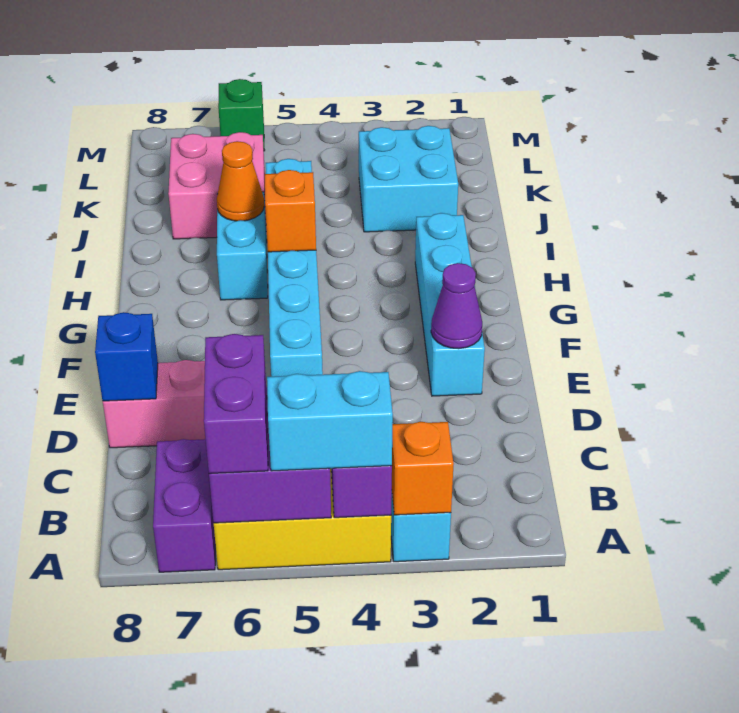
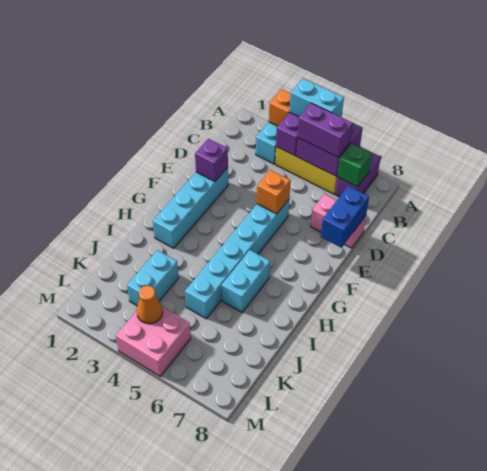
purple 1x2 brick [204,334,268,474] -> purple 1x2 brick turned to [297,103,353,157]
blue 1x1 brick [95,312,158,401] -> blue 1x2 brick [321,186,369,248]
purple 1x1 cone [431,263,482,349] -> purple 1x1 brick [195,139,228,182]
orange 1x1 brick [265,170,316,252] -> orange 1x1 brick moved to [257,170,290,214]
orange 1x1 cone [217,141,264,221] -> orange 1x1 cone moved to [137,286,163,324]
cyan 2x2 brick [359,126,458,232] -> cyan 1x2 brick [127,250,179,306]
pink 2x2 brick [168,132,266,239] -> pink 2x2 brick moved to [116,307,191,376]
green 1x1 brick [218,79,265,151] -> green 1x1 brick moved to [337,143,372,187]

